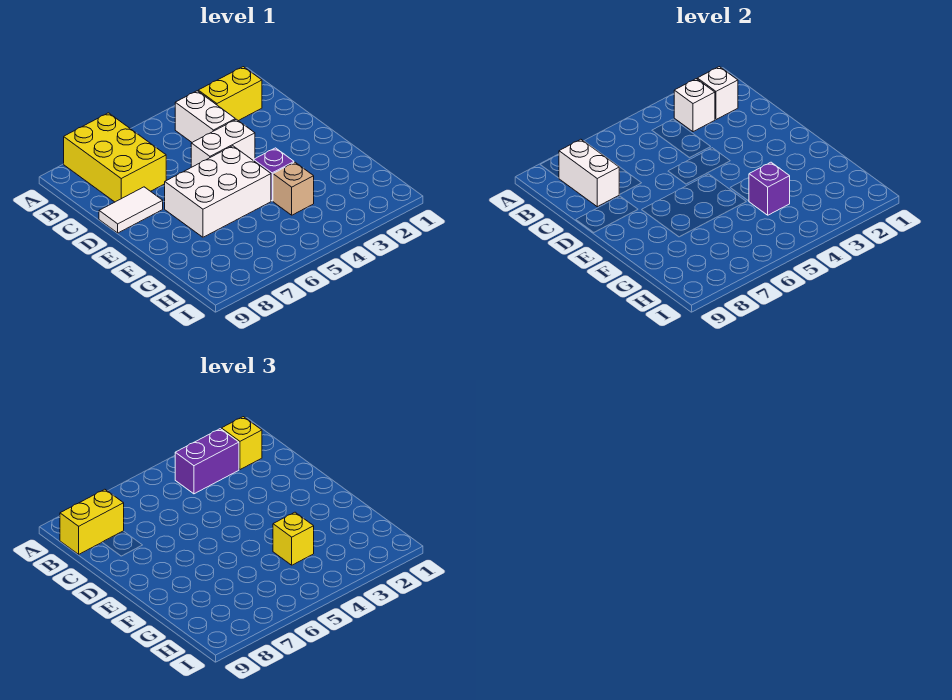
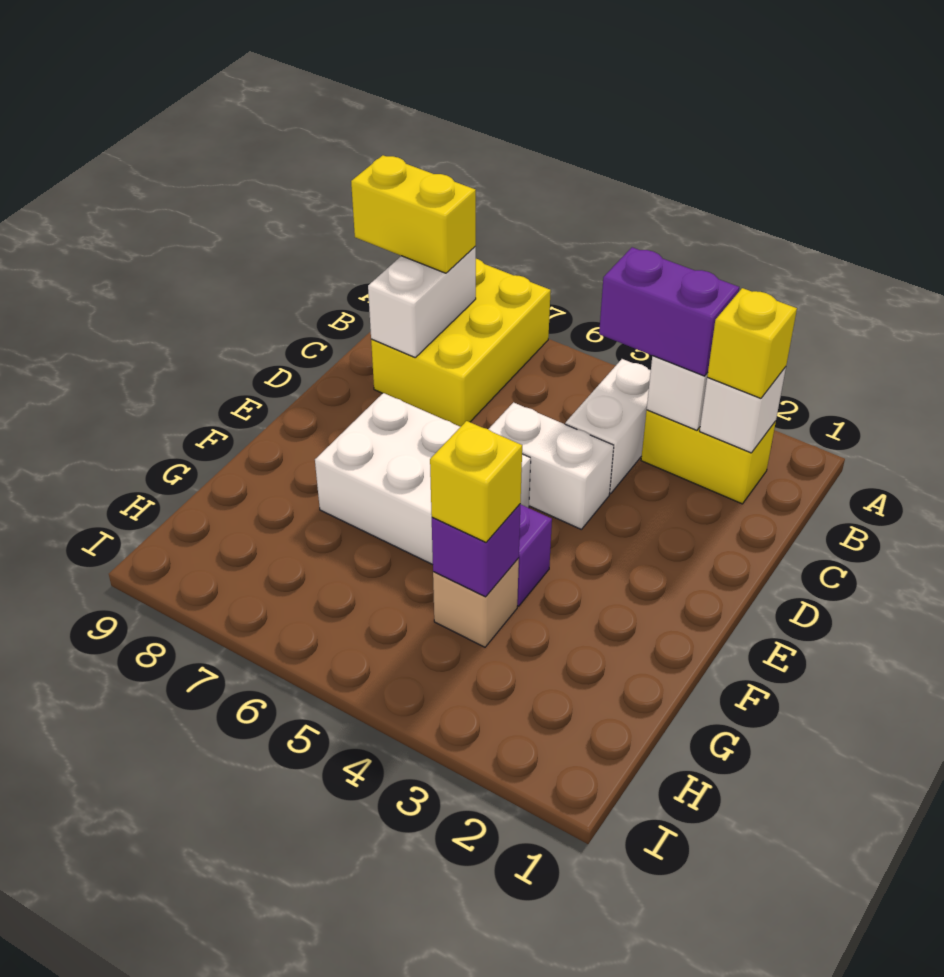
white 1x2 tile [99,187,163,233] -> none

